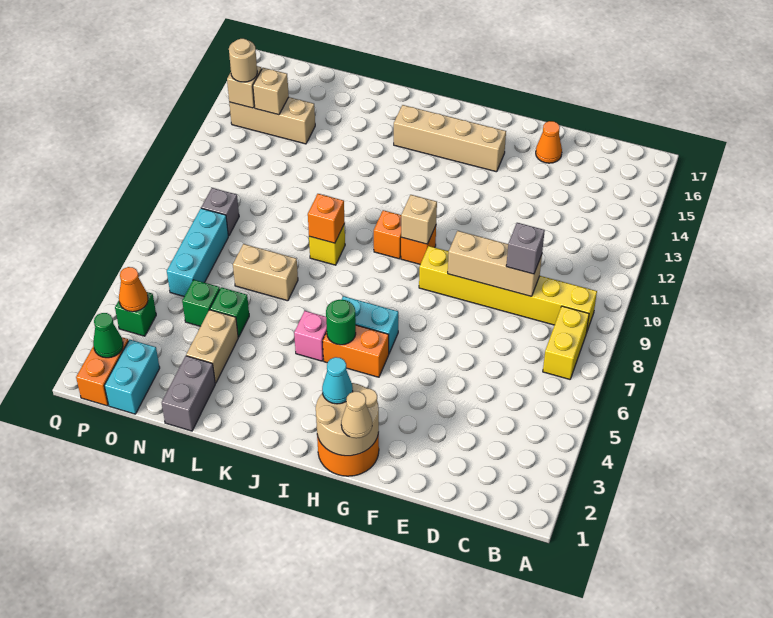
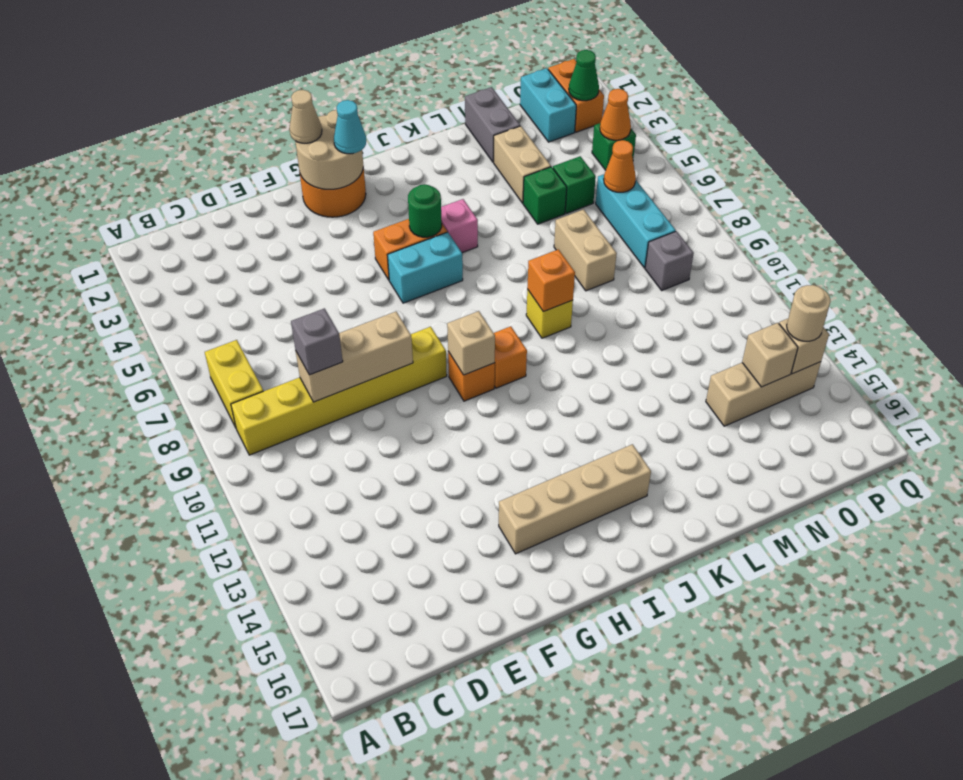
orange 1x1 cone [536,121,562,163] -> orange 1x1 cone moved to [604,140,636,192]
tan 1x2 brick [233,244,298,301] -> tan 1x2 brick turned to [554,209,617,291]

